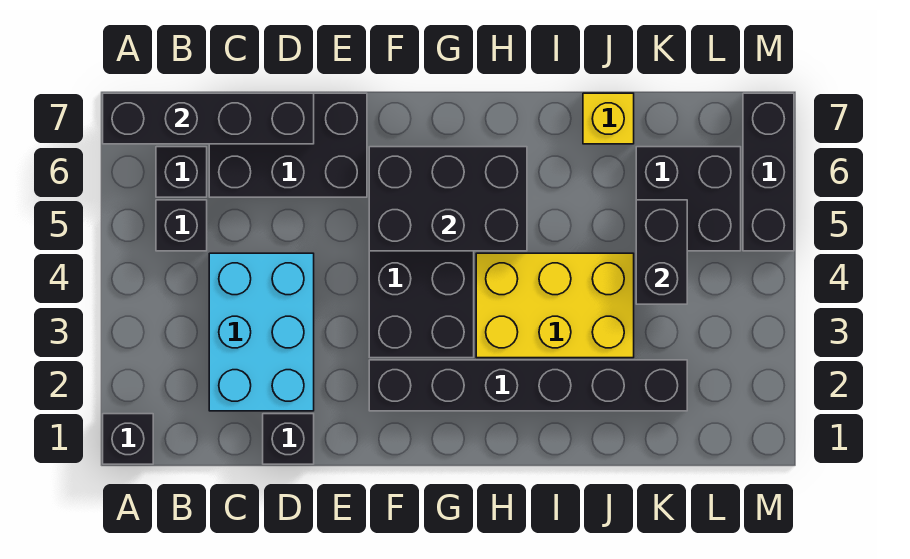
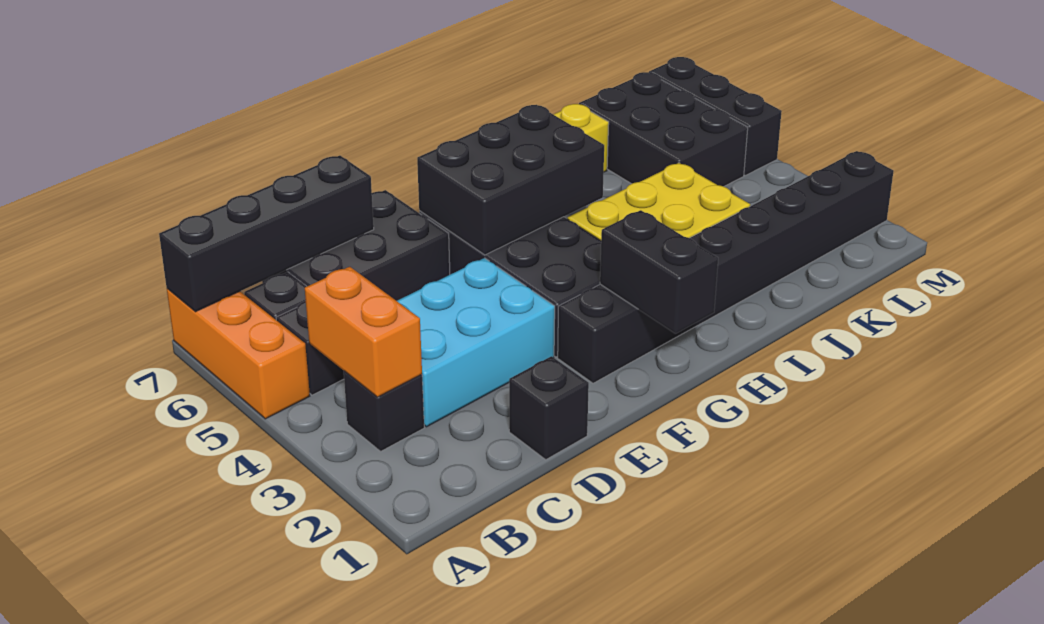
black 1x1 brick [103,414,153,464] -> black 1x1 brick moved to [344,371,424,451]
none -> orange 1x3 brick [167,289,310,419]
none -> orange 1x2 brick [305,267,422,397]
cyan 2x3 brick [209,253,314,411] -> cyan 2x3 brick turned to [397,258,555,427]
black 1x6 brick [369,360,687,411] -> black 1x8 brick [558,151,894,383]
black 1x2 brick [636,200,687,304] -> black 1x2 brick moved to [600,210,718,334]
black 2x2 brick [636,147,741,251] -> black 2x3 brick [579,72,748,186]

